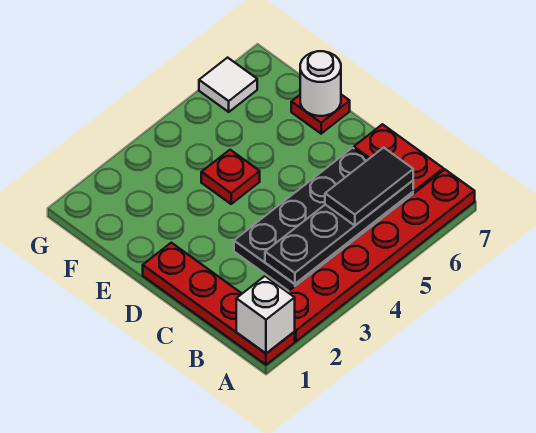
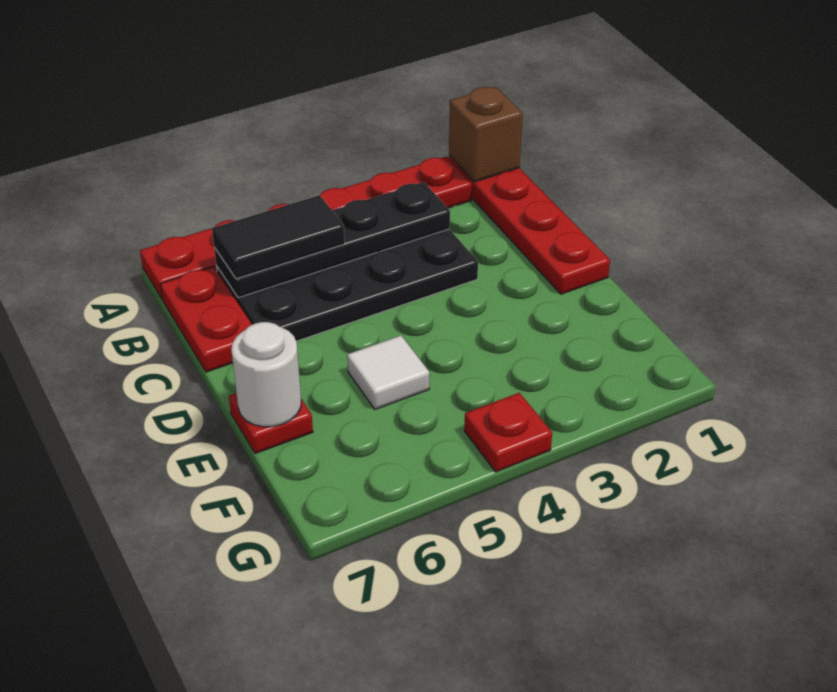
white 1x1 brick [236,276,295,353] -> brown 1x1 brick [449,87,523,182]
red 1x1 plate [201,150,260,204] -> red 1x1 plate moved to [464,393,552,472]
white 1x1 tile [199,58,257,112] -> white 1x1 tile moved to [347,336,429,409]

